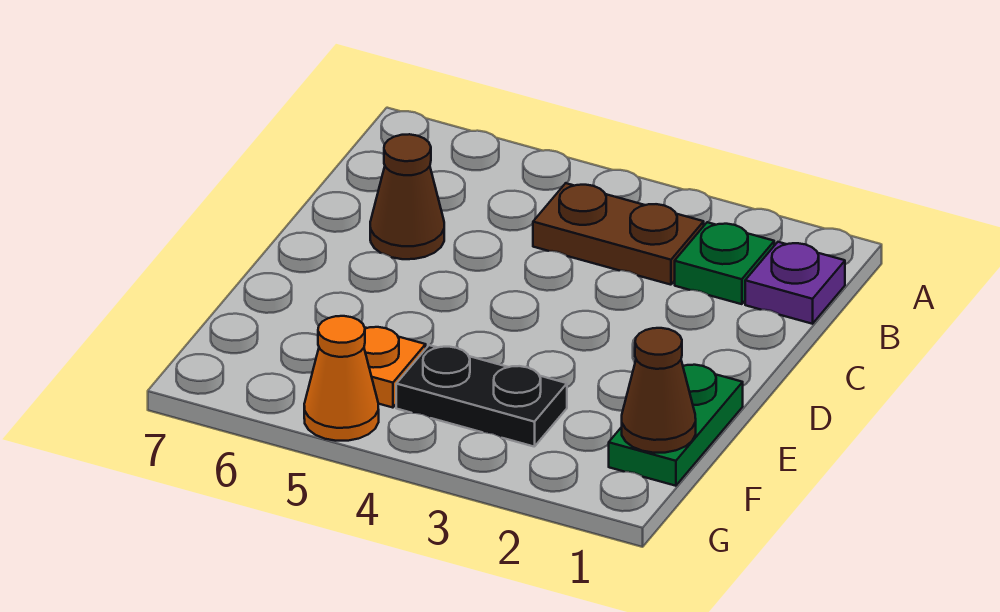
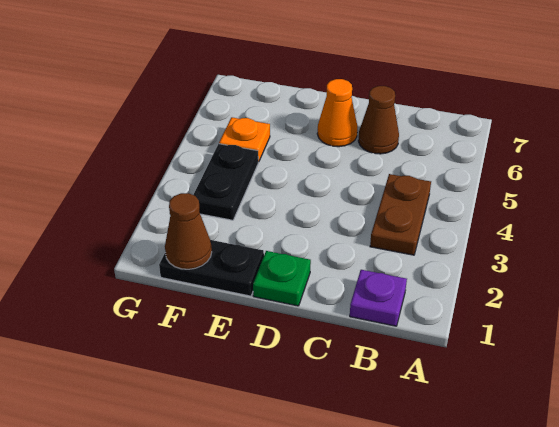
green 1x1 plate [675,222,774,304] -> green 1x1 plate moved to [253,251,311,306]
green 1x2 plate [609,365,743,486] -> black 1x2 plate [159,240,264,296]
orange 1x1 cone [304,316,379,441] -> orange 1x1 cone moved to [317,79,358,147]

